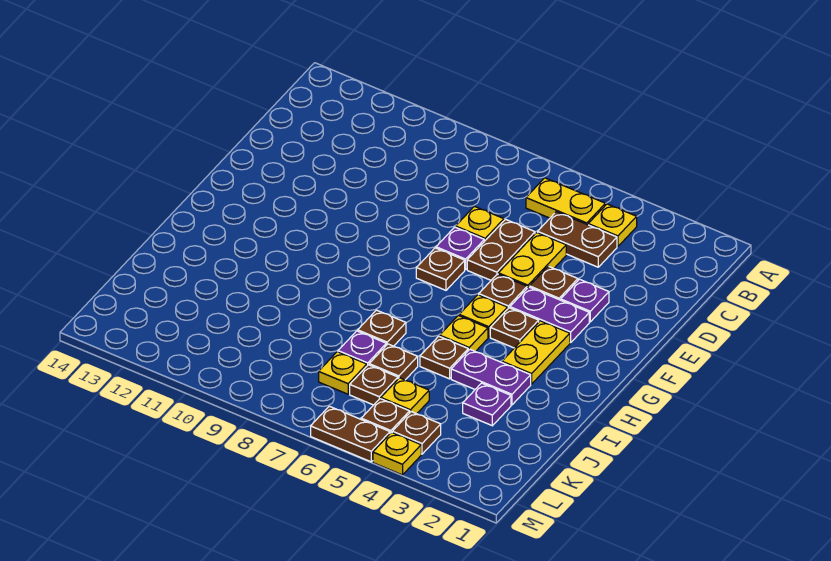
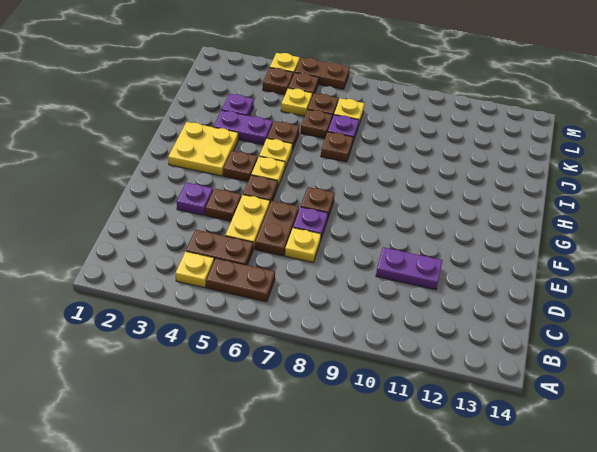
yellow 1x2 plate [526,178,605,225] -> brown 1x2 plate [206,258,275,302]
purple 1x2 plate [510,287,589,343] -> purple 1x2 plate moved to [376,247,443,290]
yellow 1x2 plate [502,321,570,384] -> yellow 2x2 plate [168,122,238,176]

